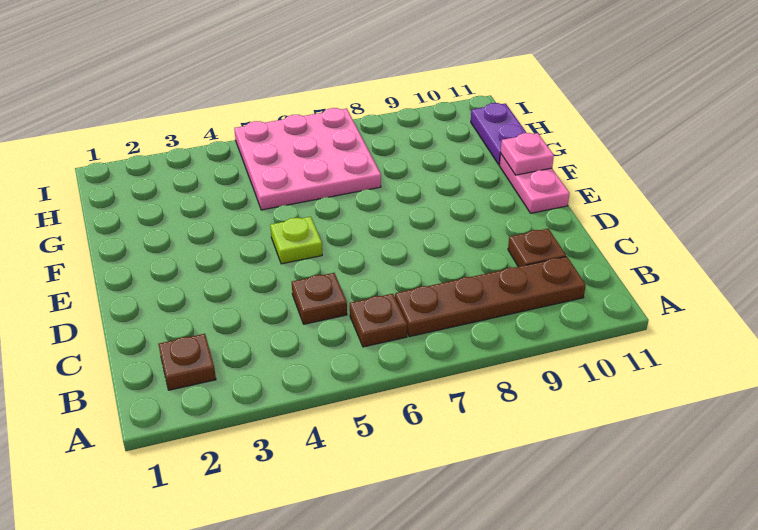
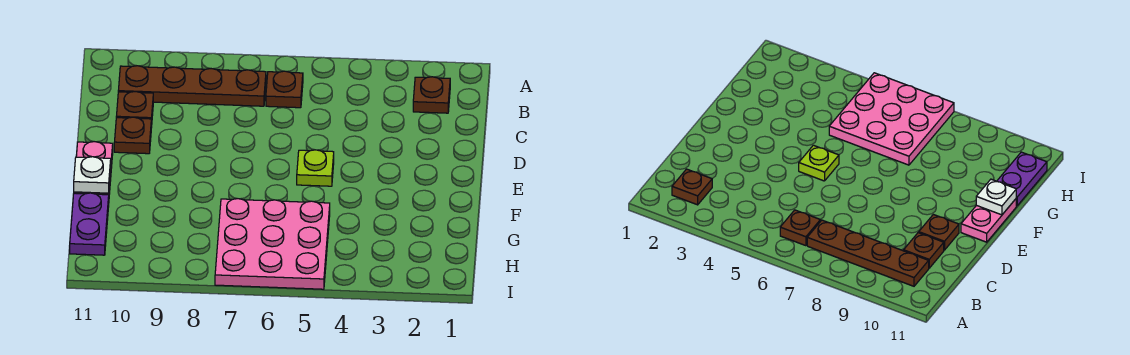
brown 1x1 plate [292,273,347,324] -> brown 1x1 plate moved to [114,117,151,154]
pink 1x1 plate [501,133,554,175] -> white 1x1 plate [74,157,111,193]

